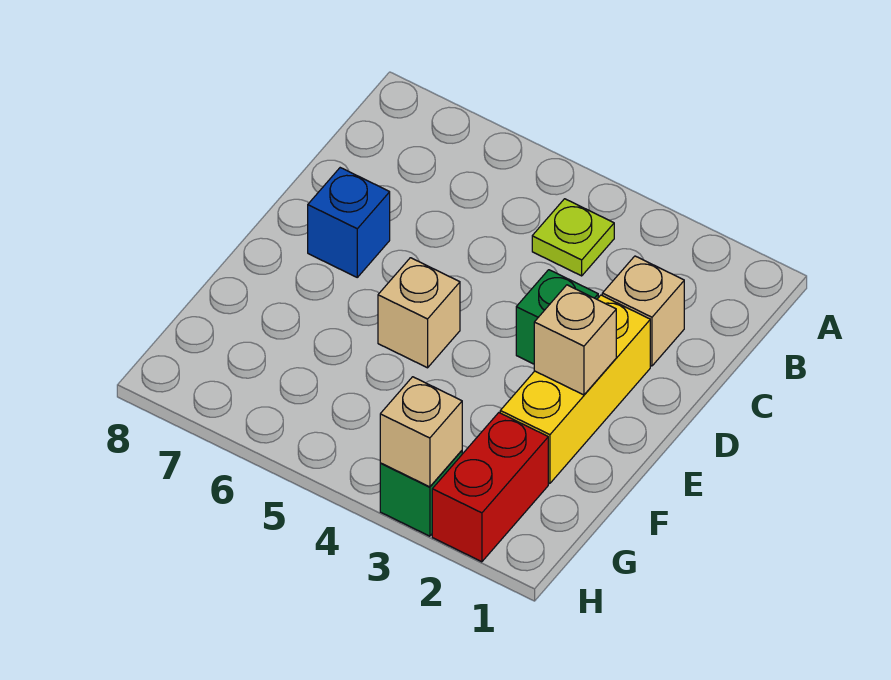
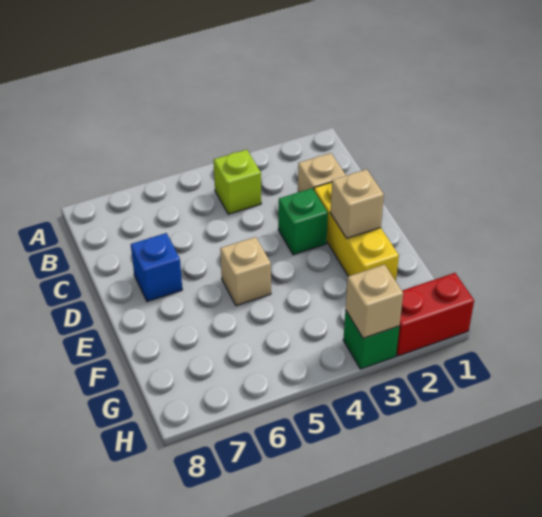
lime 1x1 plate [532,199,614,276] -> lime 1x1 brick [214,150,261,214]
red 1x2 brick [432,413,548,562] -> red 1x2 brick turned to [396,273,474,356]

